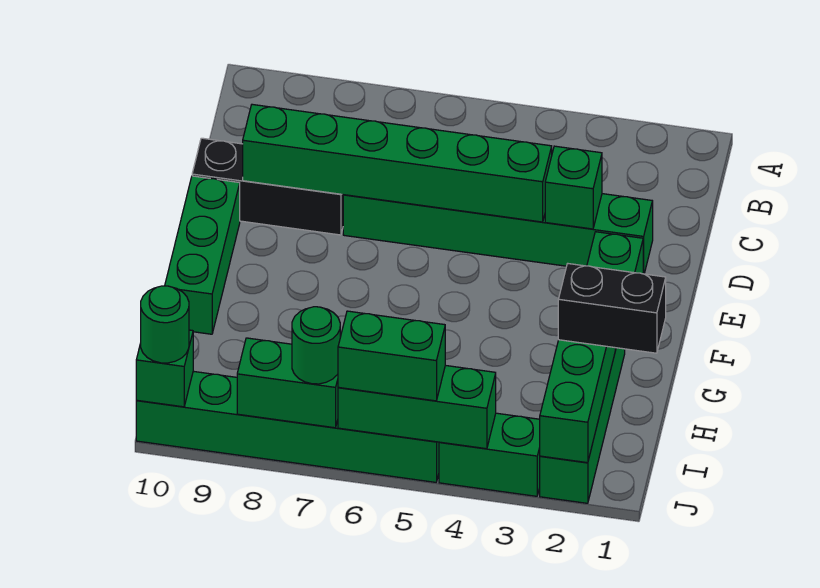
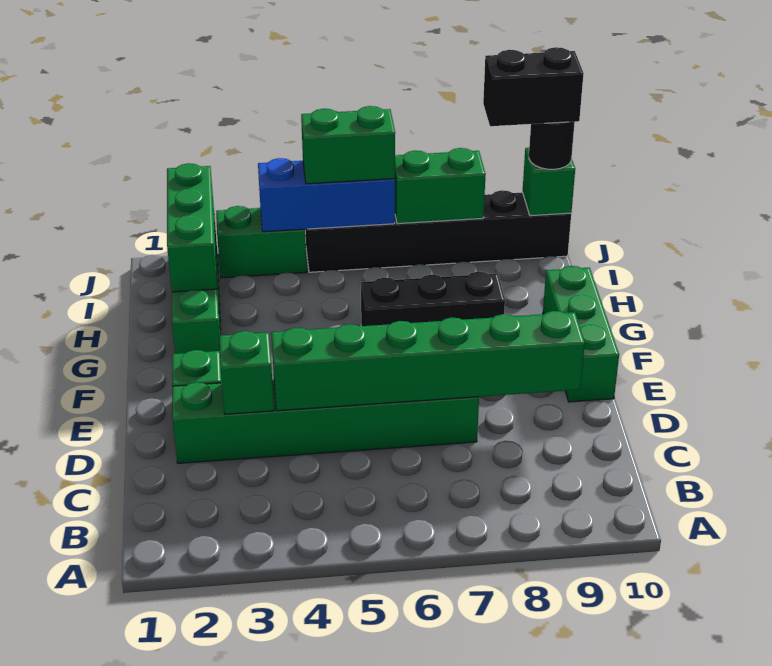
black 1x3 brick [192,138,343,235] -> black 1x3 brick moved to [361,272,505,326]
black 1x2 brick [558,264,666,353] -> black 1x2 brick moved to [483,47,584,126]
green 1x3 brick [338,365,496,449] -> blue 1x3 brick [258,158,395,232]
green 1x6 brick [136,371,439,482] -> black 1x6 brick [306,190,571,272]
green 1x1 round brick [292,307,340,384] -> none
green 1x1 round brick [141,286,189,363] -> black 1x1 round brick [529,122,575,169]

